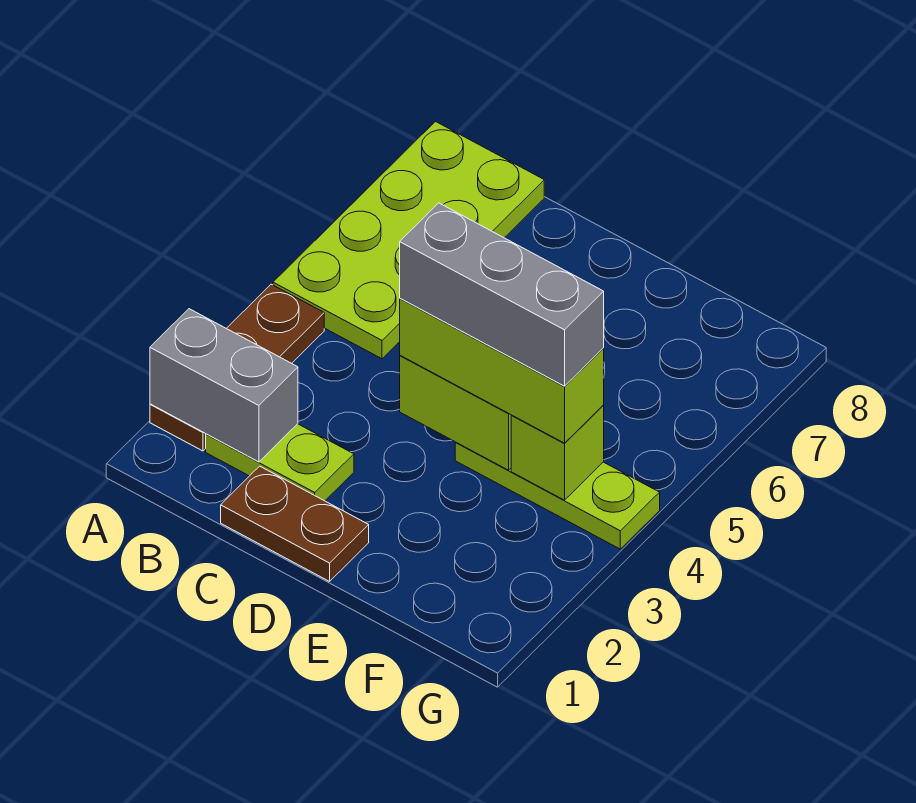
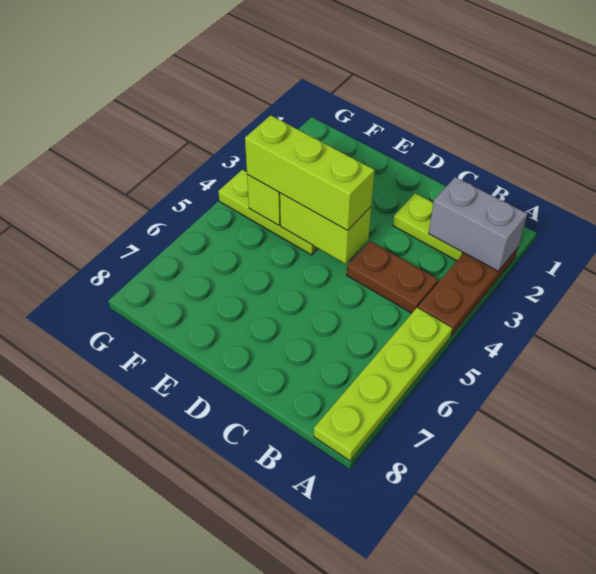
lime 2x4 plate [273,122,544,359] -> lime 1x4 plate [314,308,452,461]
brown 1x2 plate [221,466,369,581] -> brown 1x2 plate moved to [347,241,438,313]
grey 1x3 brick [400,203,604,386] -> none

